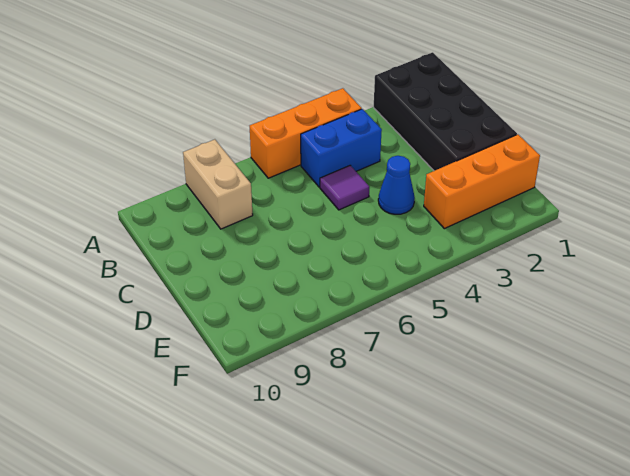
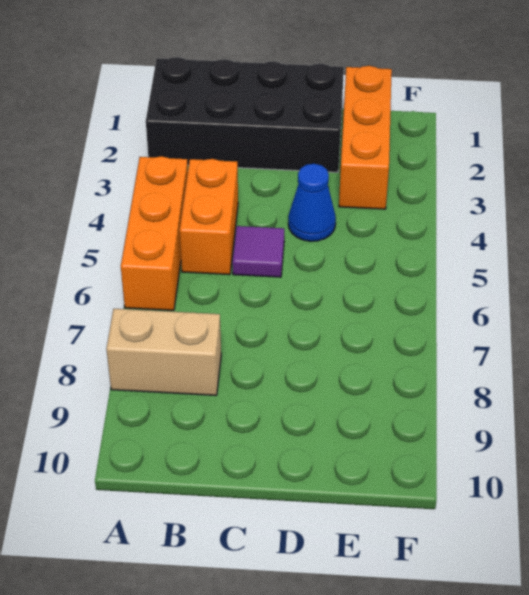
blue 1x2 brick [301,109,382,187] -> orange 1x2 brick [179,159,238,275]

